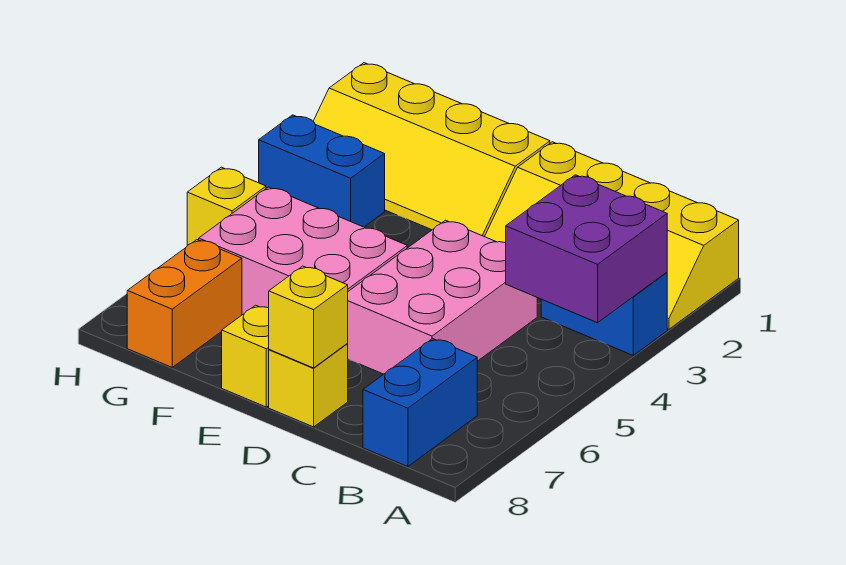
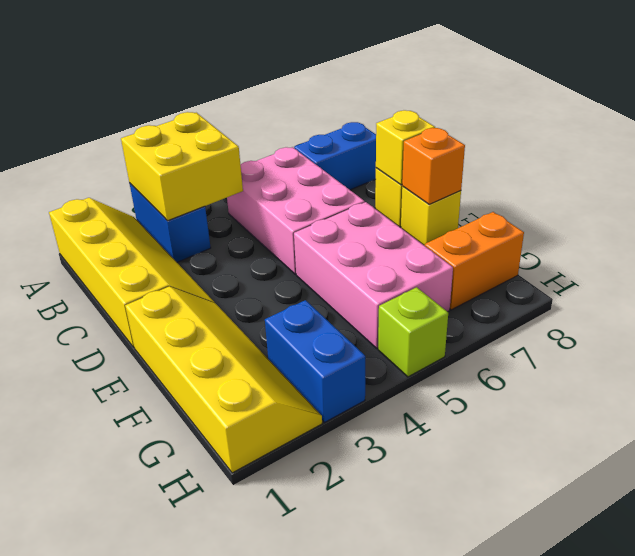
purple 2x2 brick [506,175,667,323] -> yellow 2x2 brick [121,112,243,221]
pink 2x3 brick [347,220,537,374] -> pink 2x3 brick turned to [227,147,365,274]
none -> orange 1x1 brick [402,128,465,204]
yellow 1x1 brick [187,167,266,246] -> lime 1x1 brick [378,287,448,377]

